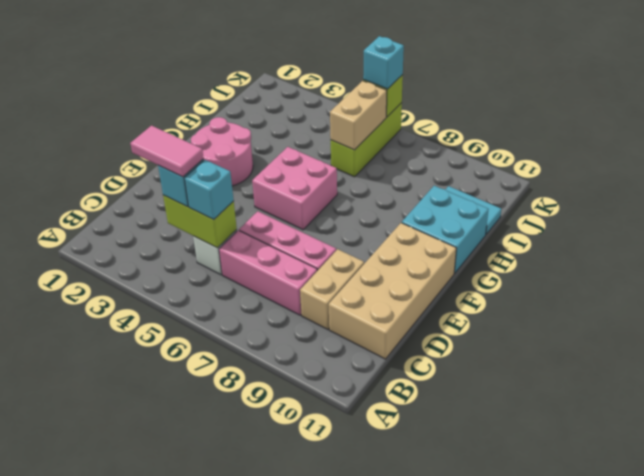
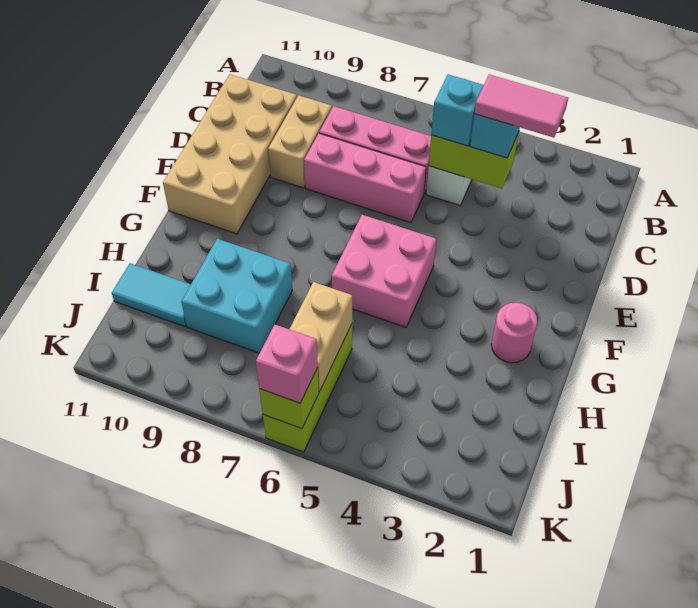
pink 2x2 round brick [191,117,253,186] -> pink 1x1 round brick [491,303,537,363]
cyan 2x2 brick [402,186,489,273] -> cyan 2x2 brick moved to [181,239,292,353]
cyan 1x1 brick [363,36,404,89] -> pink 1x1 brick [256,325,318,403]

